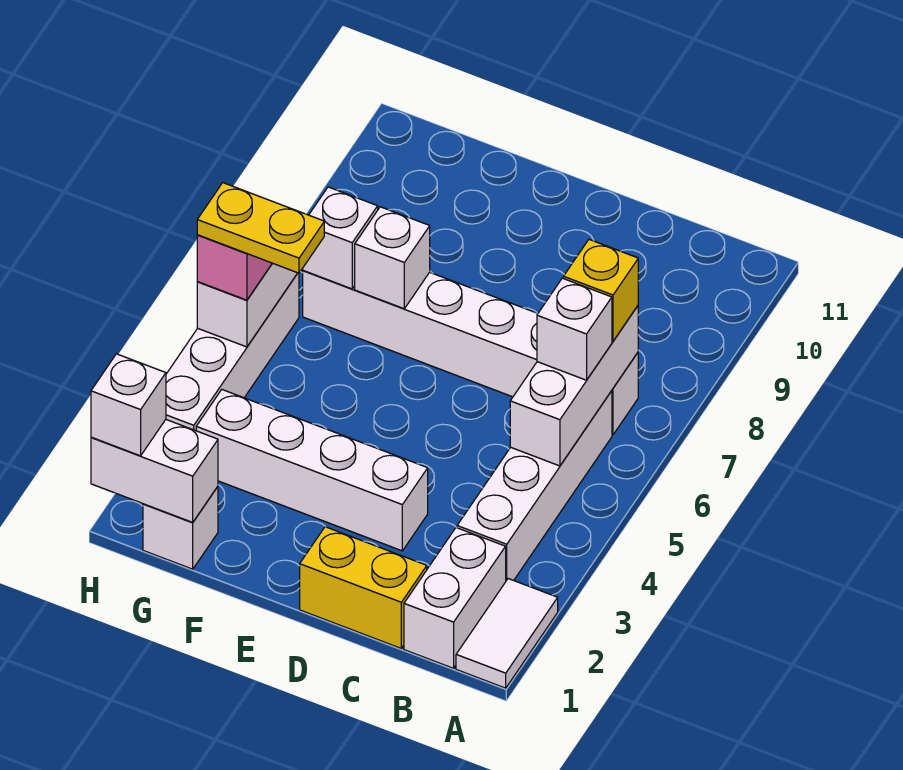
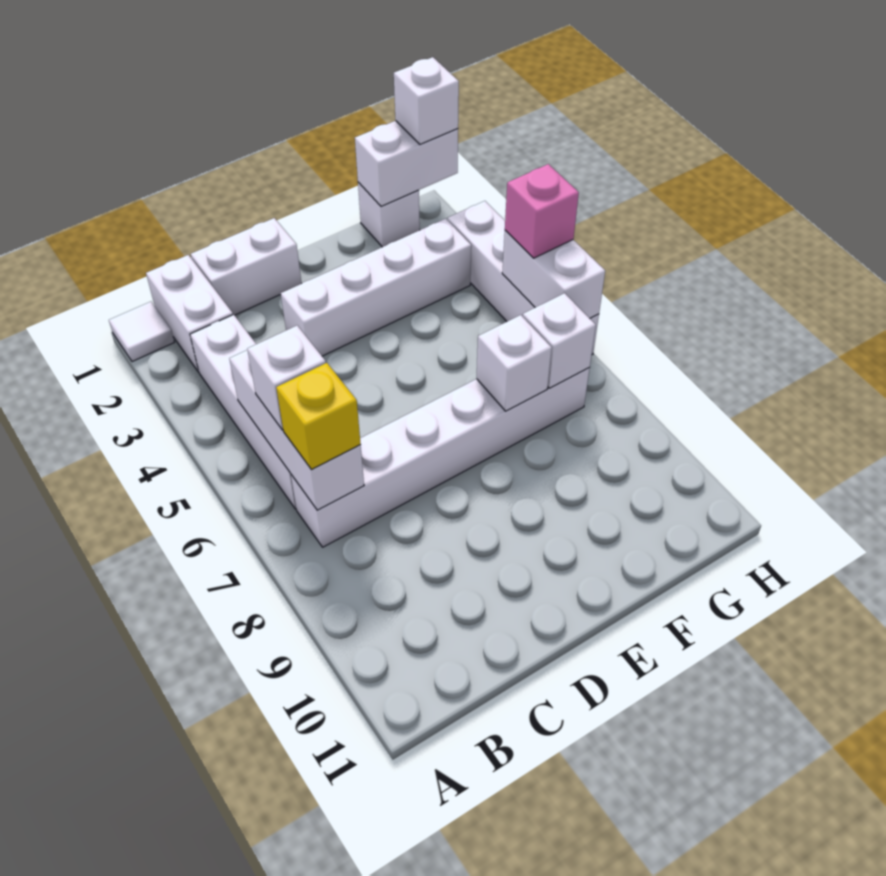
white 1x2 tile [456,579,558,688] -> white 1x1 tile [109,302,174,362]
yellow 1x2 brick [300,527,427,648] -> white 1x2 brick [191,218,302,315]
yellow 1x2 plate [197,183,324,273] -> none

